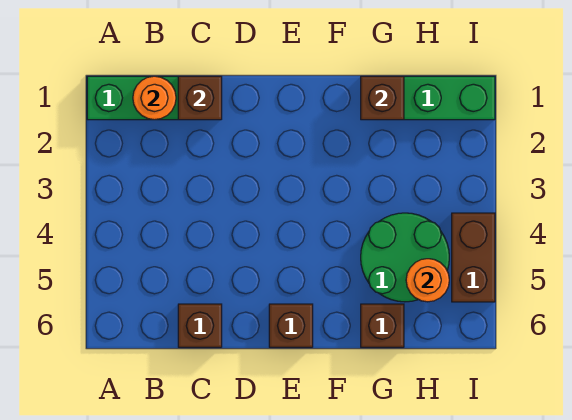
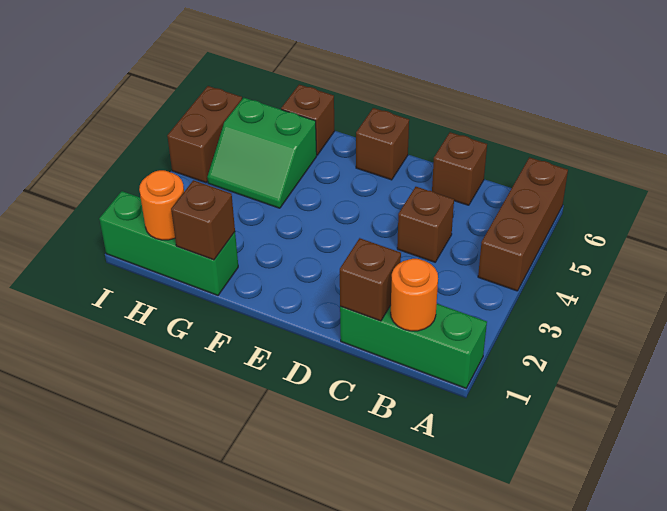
none -> brown 1x3 brick [478,157,568,291]
none -> brown 1x1 brick [397,187,454,262]
green 2x2 round brick [361,213,449,302] -> green 2x2 slope [207,98,317,208]
orange 1x1 round brick [406,259,449,302] -> orange 1x1 round brick moved to [139,170,184,240]

